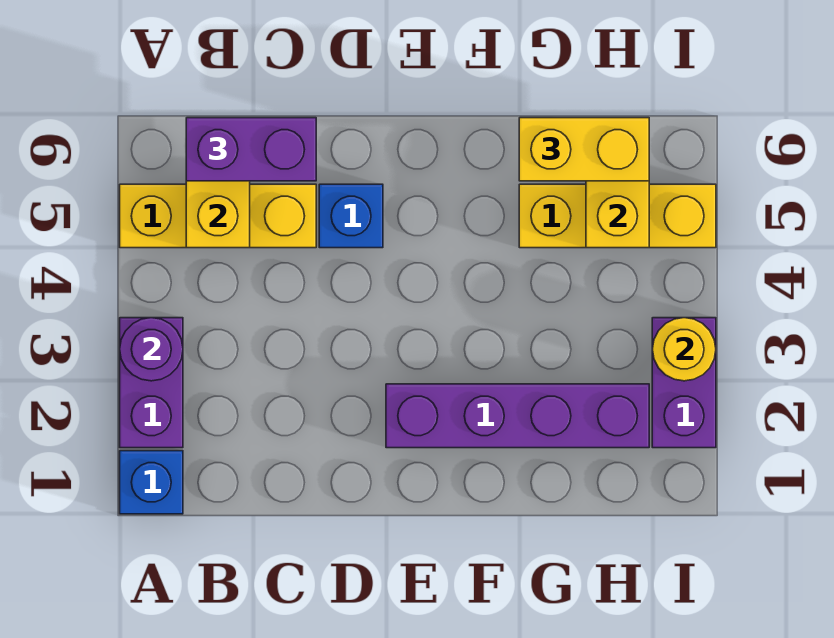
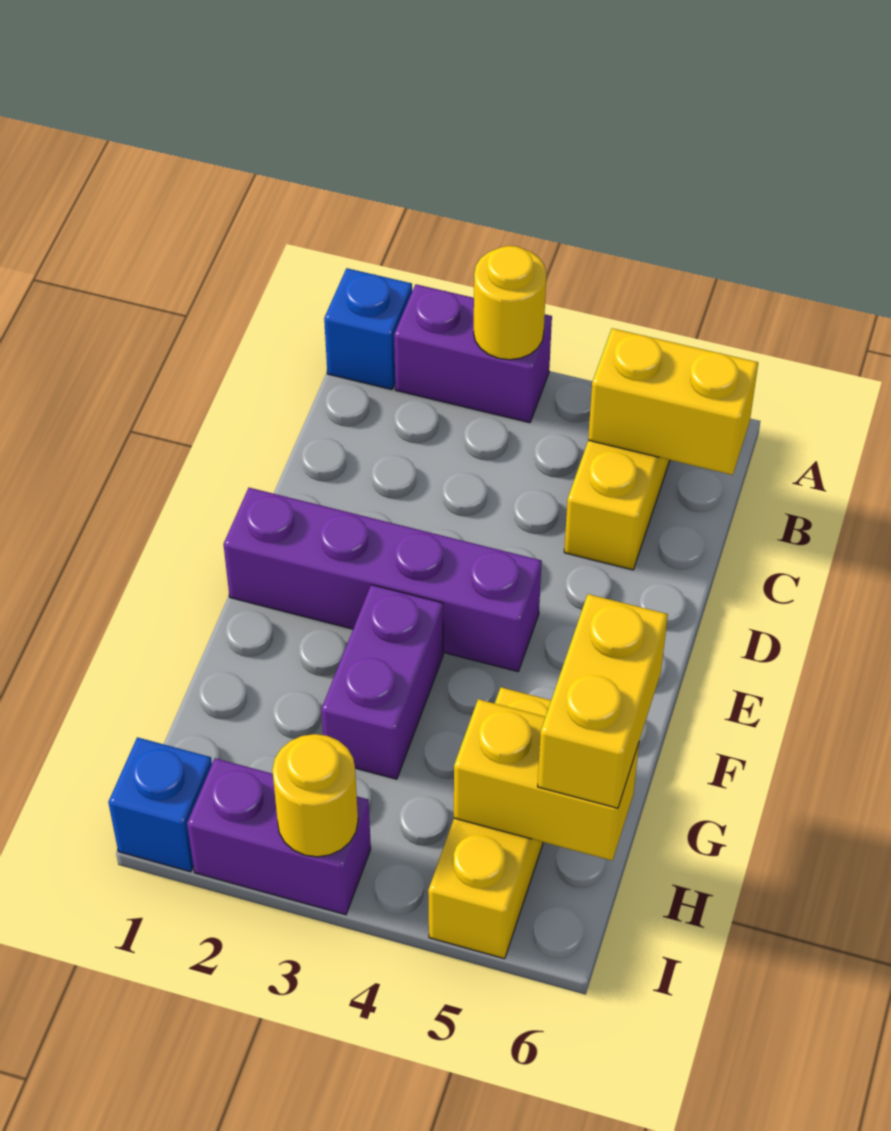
purple 1x1 round brick [120,318,183,381] -> yellow 1x1 round brick [474,246,546,360]
purple 1x2 brick [186,118,316,181] -> purple 1x2 brick moved to [321,585,443,779]
blue 1x1 brick [319,184,383,248] -> blue 1x1 brick moved to [108,737,212,872]
purple 1x4 brick [386,384,649,448] -> purple 1x4 brick turned to [223,488,542,672]

